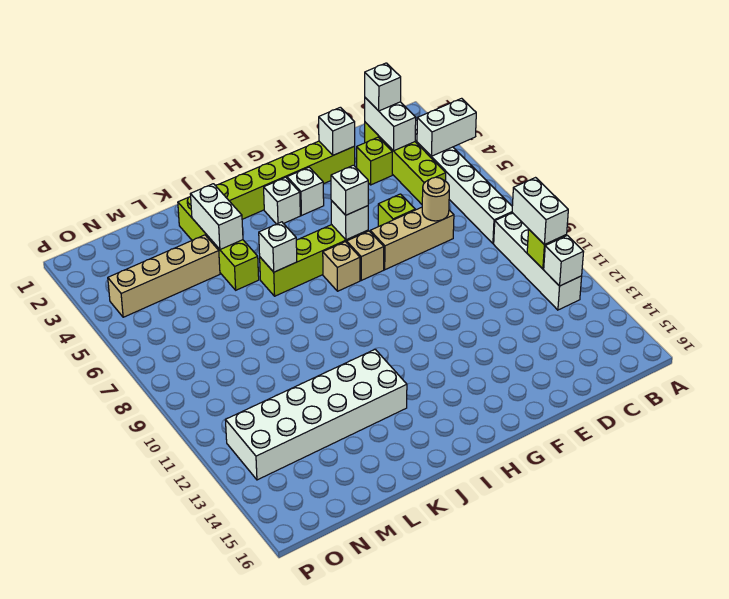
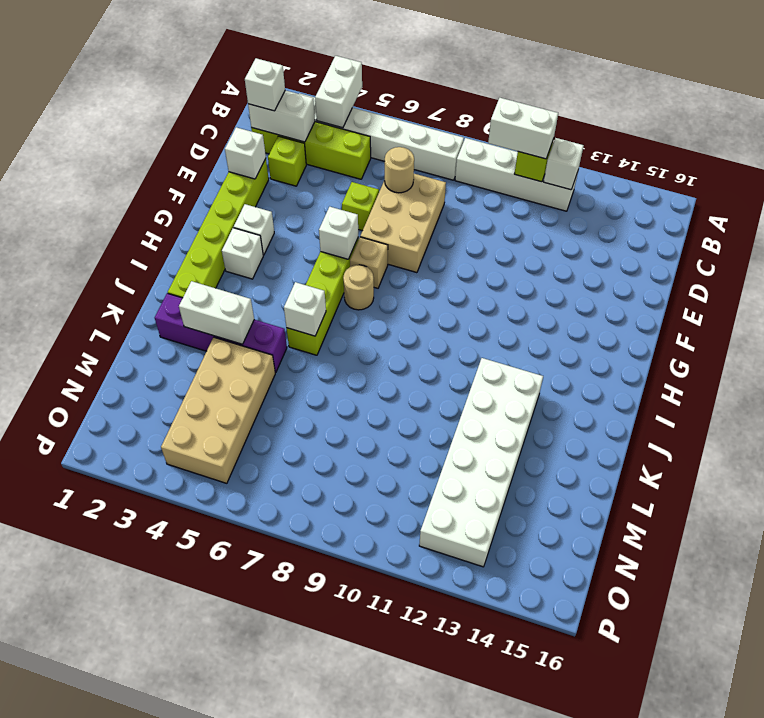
tan 1x3 brick [370,207,454,270] -> tan 2x3 brick [360,174,446,273]
white 1x1 brick [331,165,368,215] -> none
tan 1x1 brick [323,242,360,291] -> tan 1x1 round brick [343,265,374,310]
lime 1x4 brick [178,196,259,290] -> purple 1x4 brick [155,293,287,373]
tan 1x4 brick [108,235,220,317] -> tan 2x4 brick [161,337,275,483]

